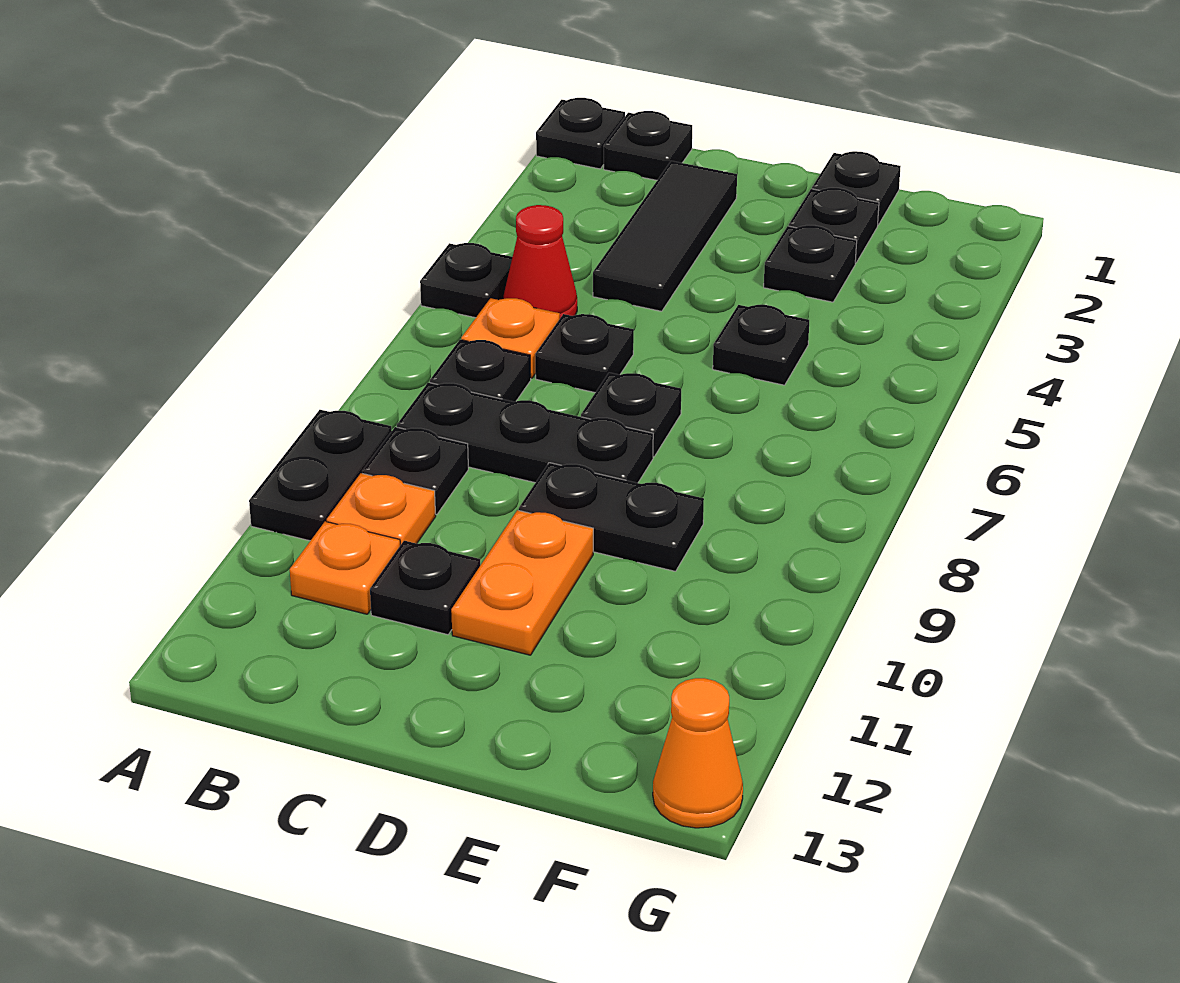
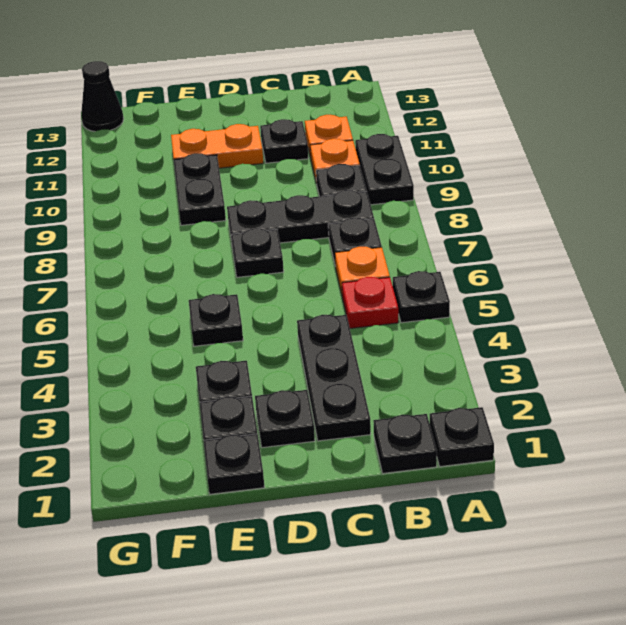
red 1x1 cone [504,205,577,318] -> red 1x1 plate [342,277,398,328]
black 1x3 tile [593,161,737,311] -> black 1x3 plate [297,315,371,441]
black 1x1 plate [535,314,634,393] -> black 1x1 plate moved to [255,390,315,448]
black 1x2 plate [519,463,704,571] -> black 1x2 plate turned to [174,153,226,225]
orange 1x2 plate [451,510,593,655] -> orange 1x2 plate turned to [171,124,263,168]
orange 1x1 cone [653,678,743,828] -> black 1x1 cone [81,61,124,131]

